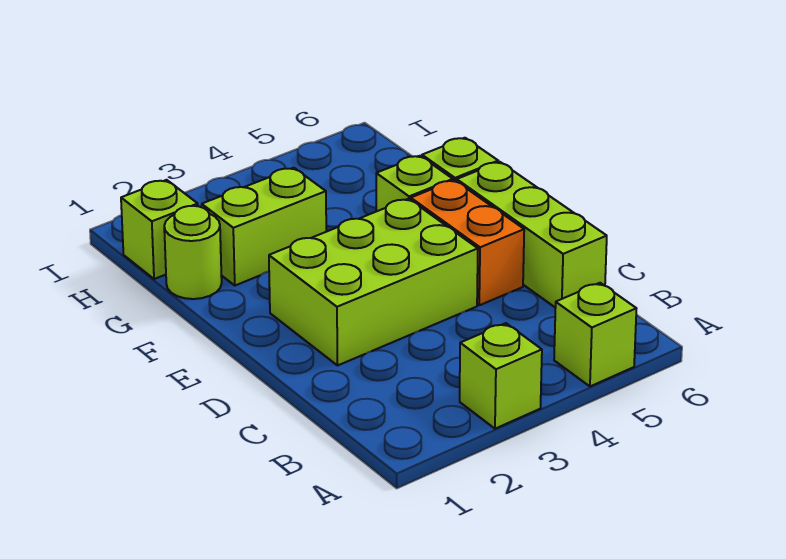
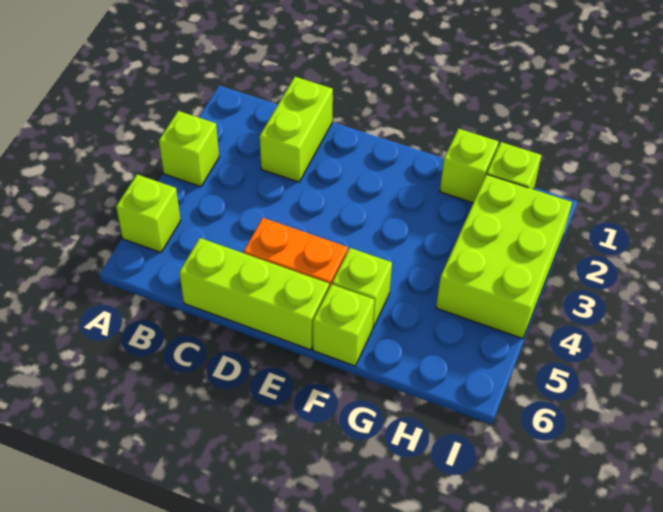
lime 2x3 brick [269,199,478,365] -> lime 2x3 brick moved to [436,174,572,339]
lime 1x1 round brick [164,206,222,299] -> lime 1x1 brick [440,129,499,203]
lime 1x2 brick [202,168,326,285] -> lime 1x2 brick moved to [260,77,333,182]

